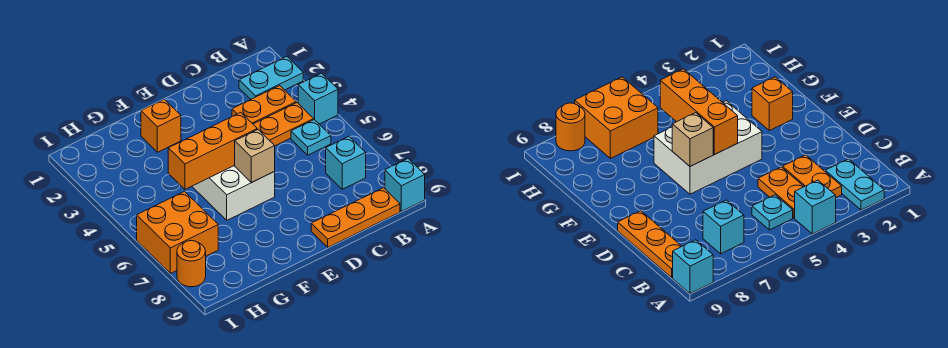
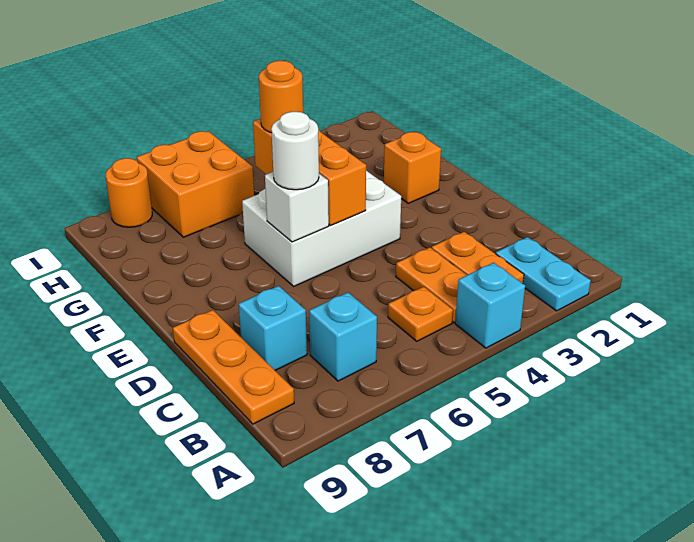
cyan 1x1 brick [385,159,425,211] -> cyan 1x1 brick moved to [239,286,307,370]
cyan 1x1 plate [291,120,331,155] -> orange 1x1 plate [388,287,453,341]
tan 1x1 brick [235,130,275,183] -> white 1x1 brick [265,172,329,242]
none -> white 1x1 round brick [271,112,319,190]
none -> orange 1x1 round brick [259,61,303,133]

